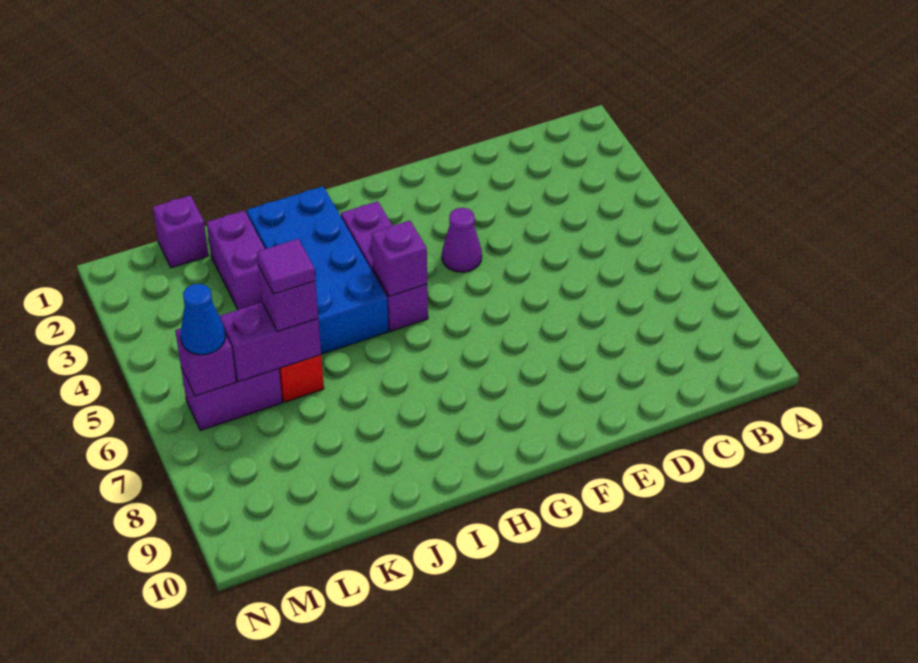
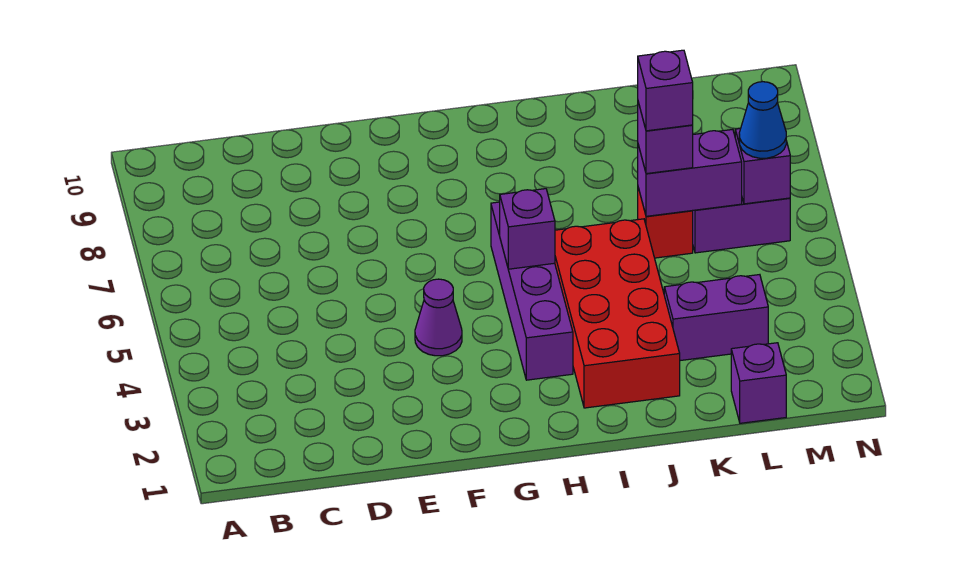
purple 1x3 brick [341,201,428,331] -> purple 1x4 brick [491,202,573,380]
blue 2x4 brick [247,186,388,354] -> red 2x4 brick [555,219,680,408]
purple 1x2 brick [207,210,265,310] -> purple 1x2 brick turned to [664,275,768,361]
purple 1x1 tile [257,239,315,294] -> purple 1x1 brick [638,50,693,131]

